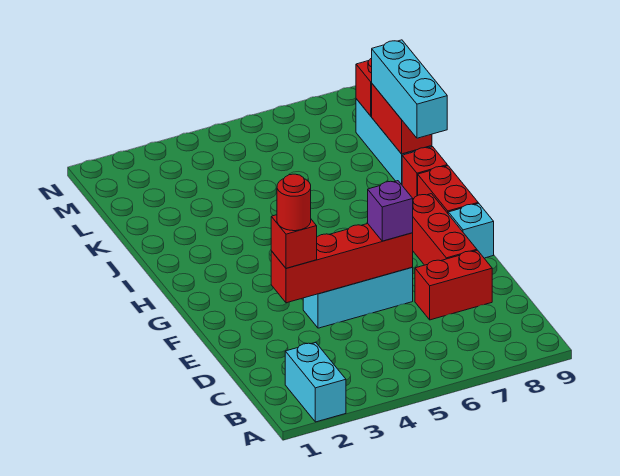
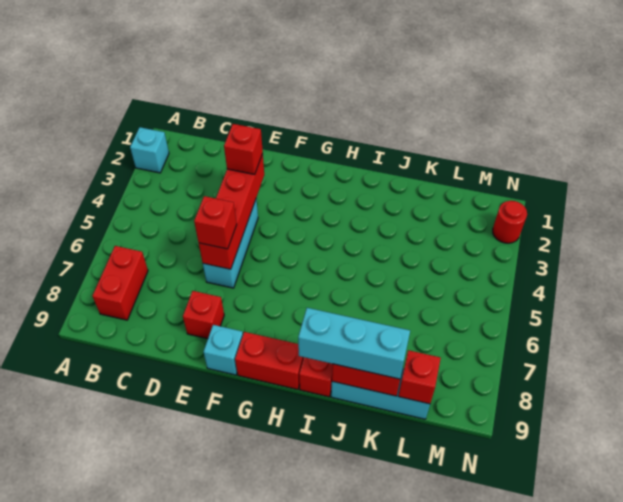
cyan 1x2 brick [285,343,346,422] -> cyan 1x1 brick [130,127,169,173]
red 1x2 brick [415,250,492,320] -> red 1x2 brick moved to [92,246,148,320]
red 1x1 round brick [277,174,311,231] -> red 1x1 round brick moved to [493,201,527,243]
purple 1x1 brick [368,181,413,241] -> red 1x1 brick [194,196,237,249]
red 1x3 brick [413,194,477,265] -> red 1x1 brick [183,291,224,339]

